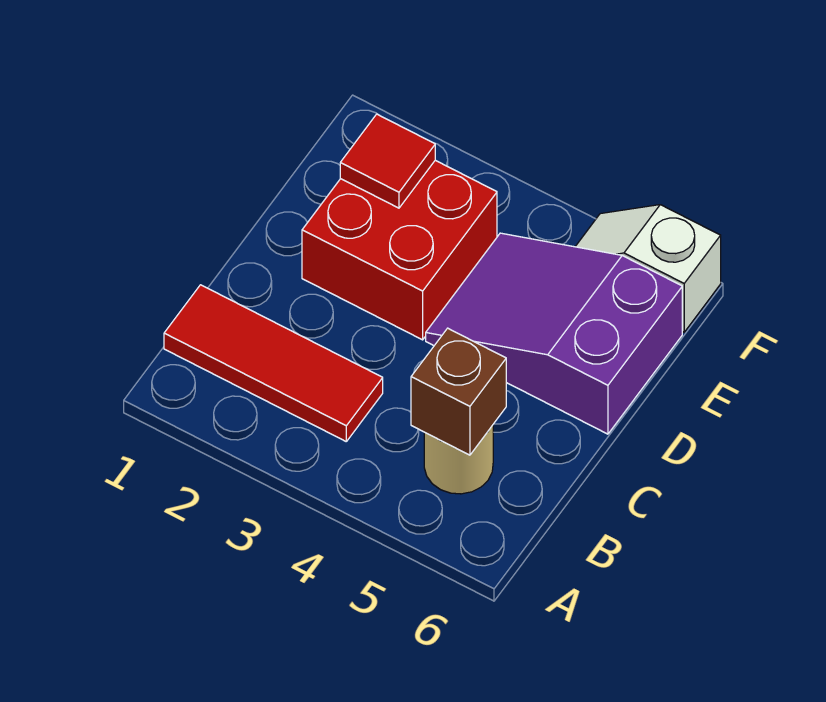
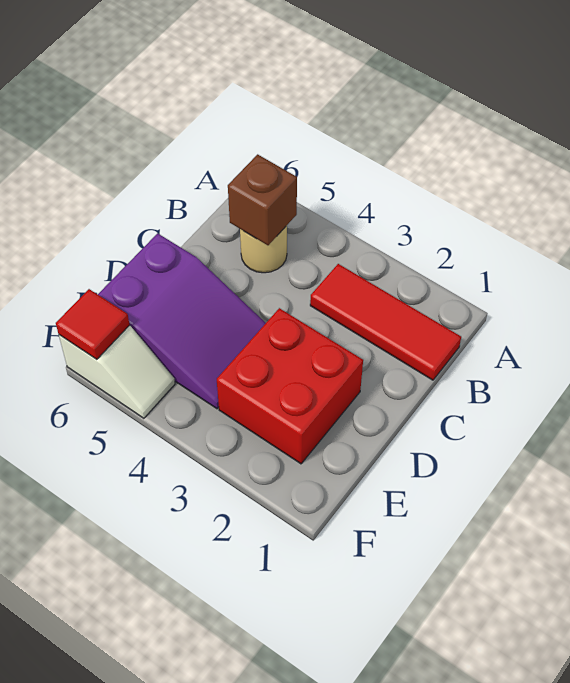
red 1x1 tile [340,114,435,208] -> red 1x1 tile moved to [56,289,130,359]

